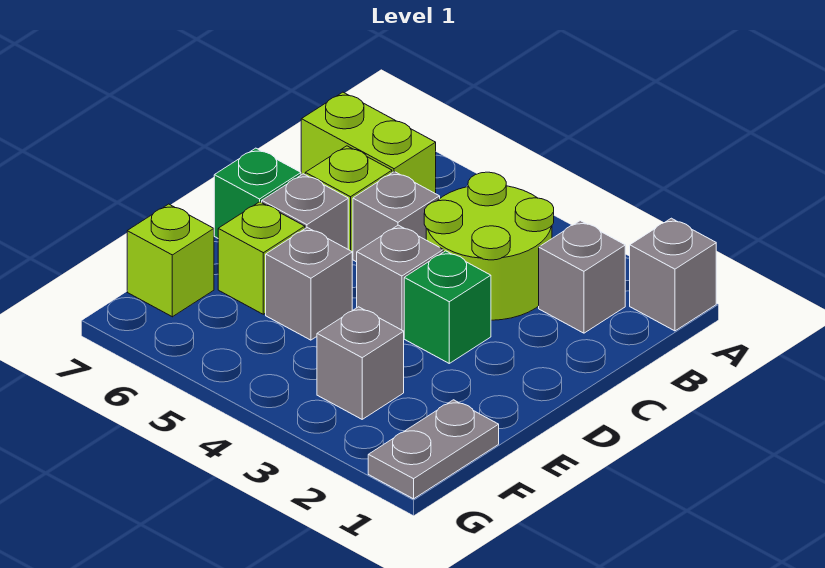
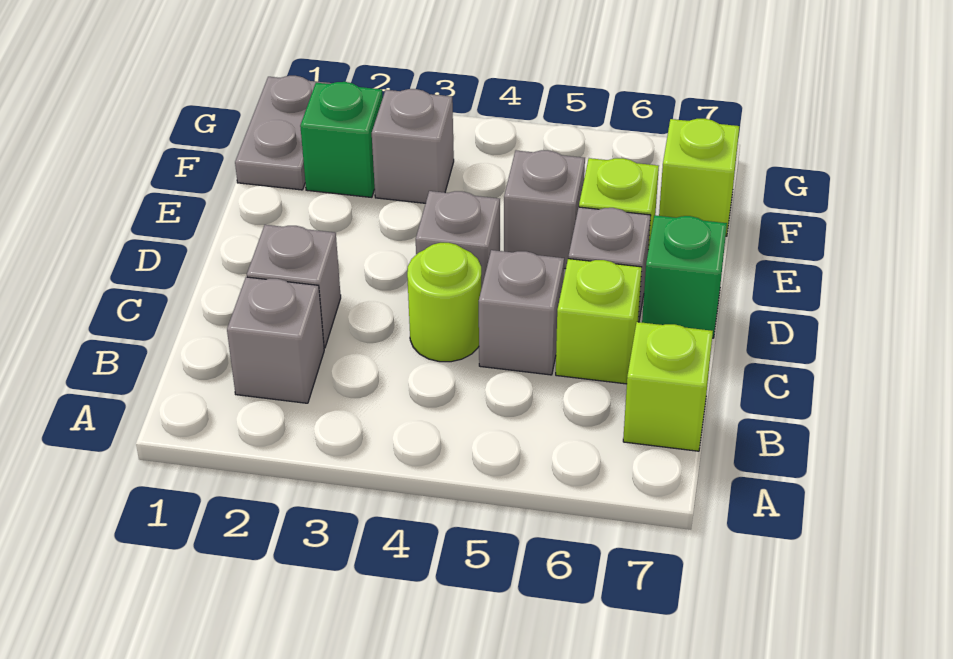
grey 1x1 brick [630,218,716,331] -> grey 1x1 brick moved to [247,225,341,348]
lime 2x2 round brick [424,172,554,320] -> lime 1x1 round brick [407,243,481,362]
lime 1x2 brick [301,92,436,194] -> lime 1x1 brick [623,322,713,451]
green 1x1 brick [404,251,491,363] -> green 1x1 brick moved to [300,82,383,197]

